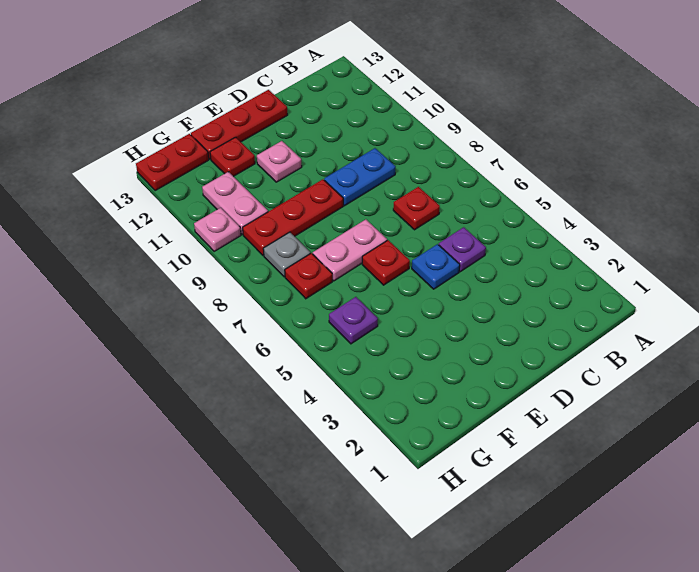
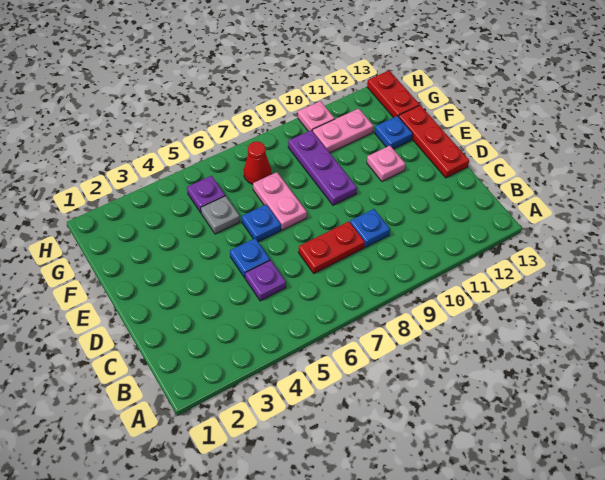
red 1x1 plate [393,187,440,230] -> red 1x2 plate [298,221,365,273]
blue 1x2 plate [324,148,396,206] -> blue 1x1 plate [350,209,390,247]
red 1x1 plate [362,240,410,285] -> blue 1x1 plate [242,204,281,242]
red 1x3 plate [243,179,343,255] -> purple 1x3 plate [288,130,357,205]
red 1x1 plate [210,137,255,176] -> blue 1x1 plate [375,116,413,149]
red 1x1 plate [285,253,332,299] -> red 1x1 cone [244,141,271,184]
grey 1x1 plate [263,232,310,277] -> grey 1x1 plate moved to [201,196,240,234]

